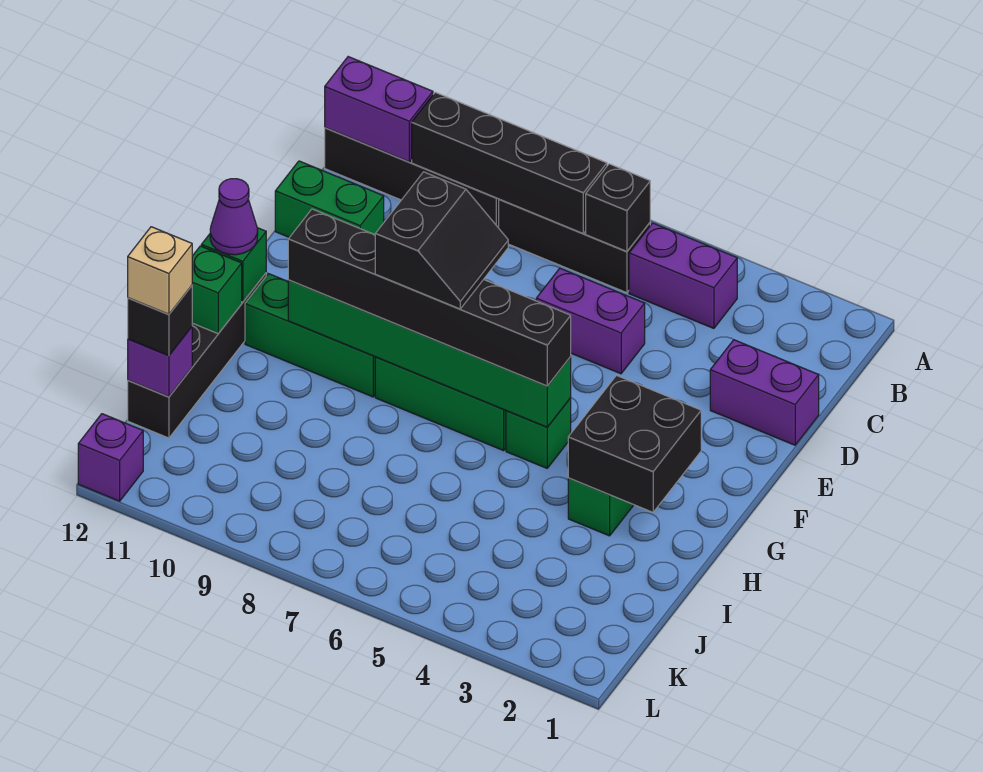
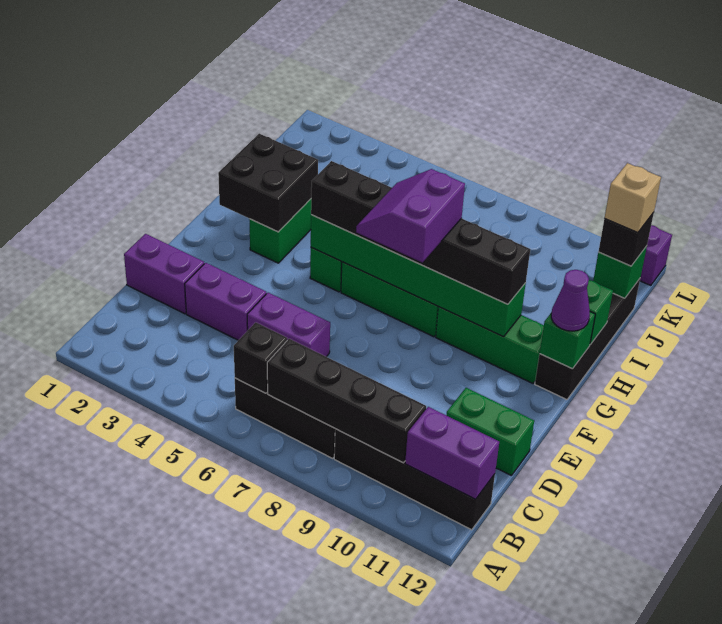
purple 1x2 brick [629,223,737,328] -> purple 1x2 brick moved to [185,263,266,340]
black 2x2 slope [375,172,508,309] -> purple 2x2 slope [356,169,465,263]
purple 1x1 brick [128,327,192,397] -> green 1x1 brick [593,246,647,298]

